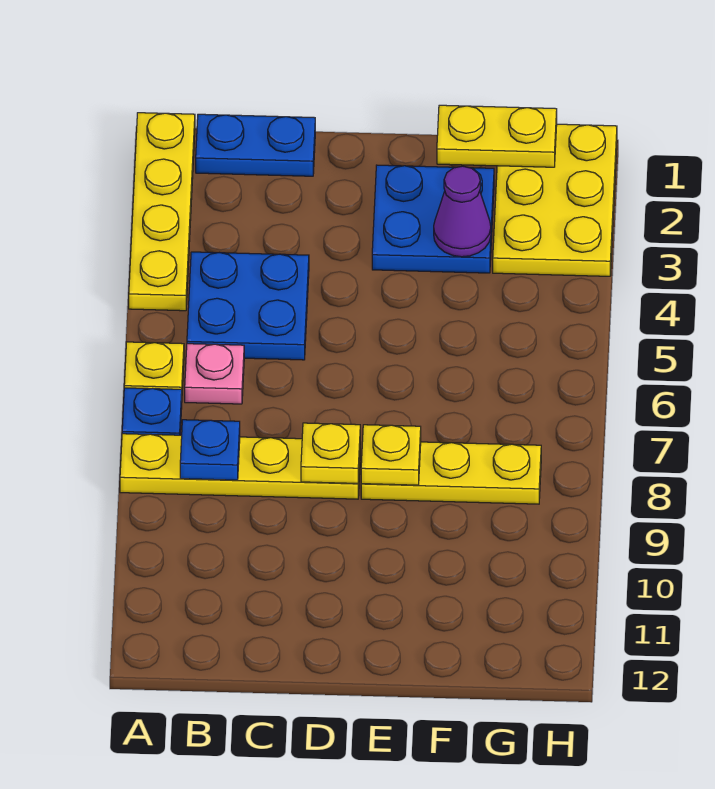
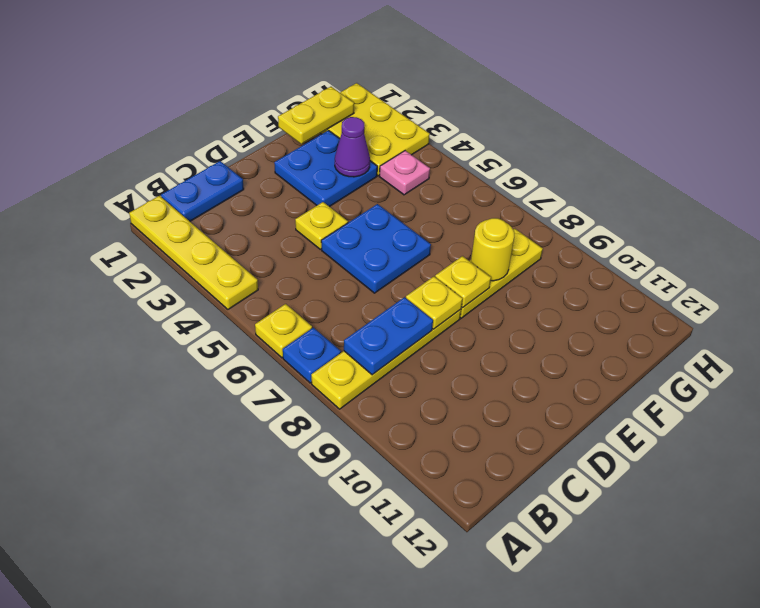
blue 2x2 plate [187,252,309,360] -> blue 2x2 plate moved to [321,204,431,293]
pink 1x1 plate [185,344,244,404] -> pink 1x1 plate moved to [379,151,430,195]
blue 1x1 plate [180,420,240,480] -> blue 1x2 plate [344,297,433,375]
none -> yellow 1x1 plate [295,202,348,249]
none -> yellow 1x1 round brick [471,218,514,281]

